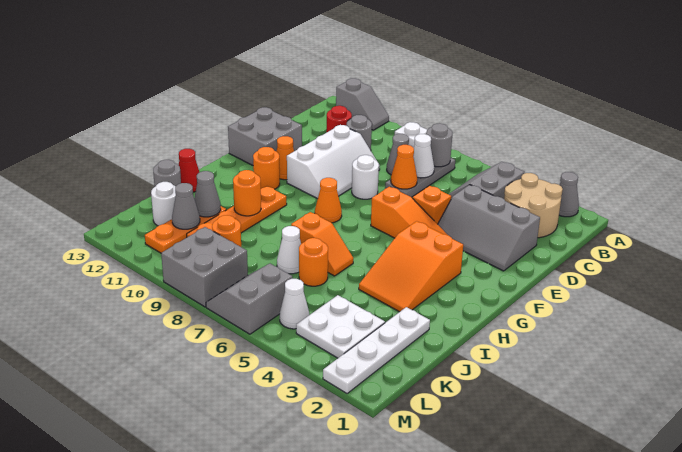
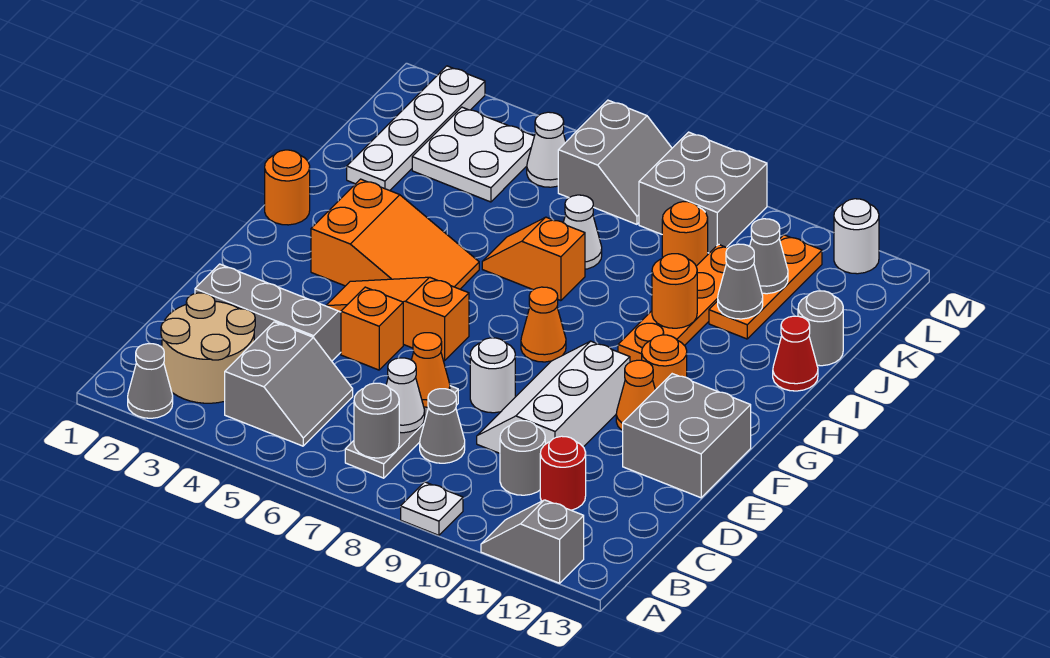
orange 2x3 slope [359,221,463,312] -> orange 2x3 slope turned to [311,179,479,289]
orange 1x1 round brick [299,238,328,286] -> orange 1x1 round brick moved to [265,150,310,225]
white 1x1 round brick [151,182,176,226] -> white 1x1 round brick moved to [834,199,879,274]

